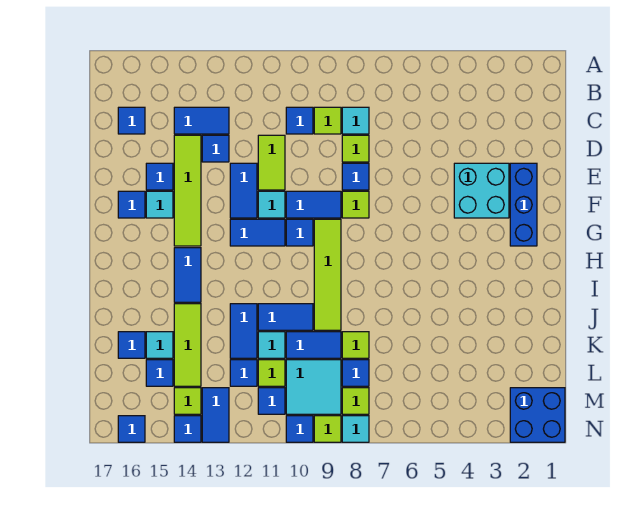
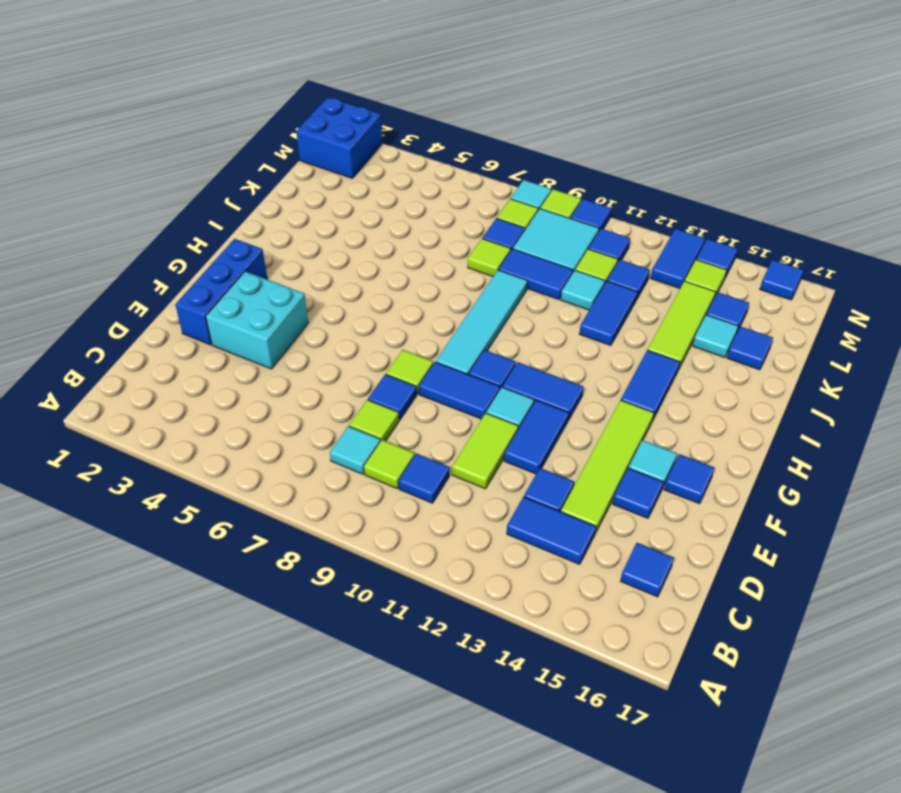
lime 1x4 tile [314,219,341,330] -> cyan 1x4 tile [436,270,528,374]
blue 1x2 tile [258,304,313,330] -> none

